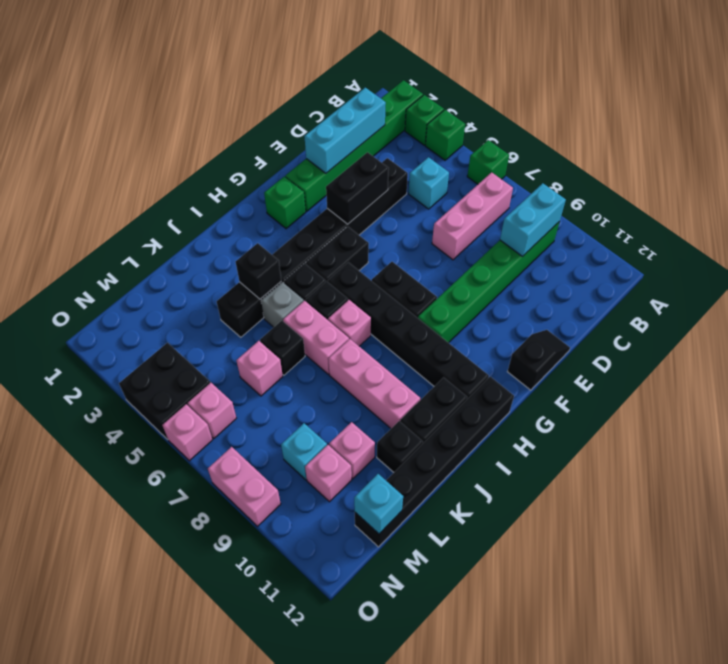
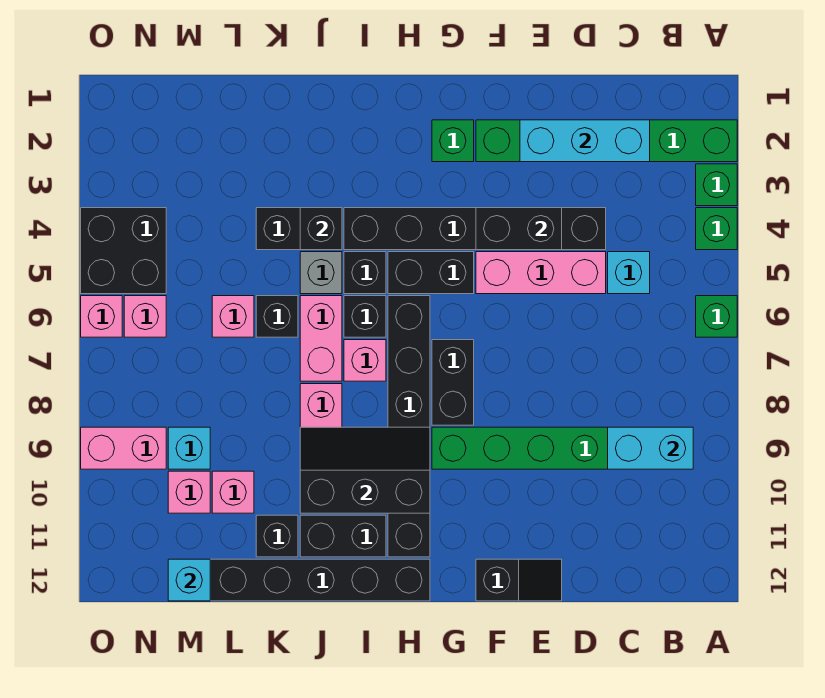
pink 1x3 brick [432,172,513,260] -> pink 1x3 brick moved to [476,252,606,294]
none -> black 2x3 slope [300,427,430,513]
pink 1x2 brick [208,447,281,526] -> pink 1x2 brick turned to [81,427,166,469]

